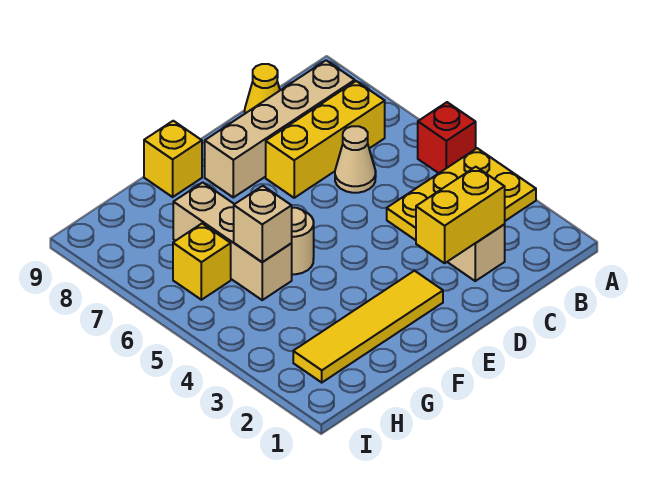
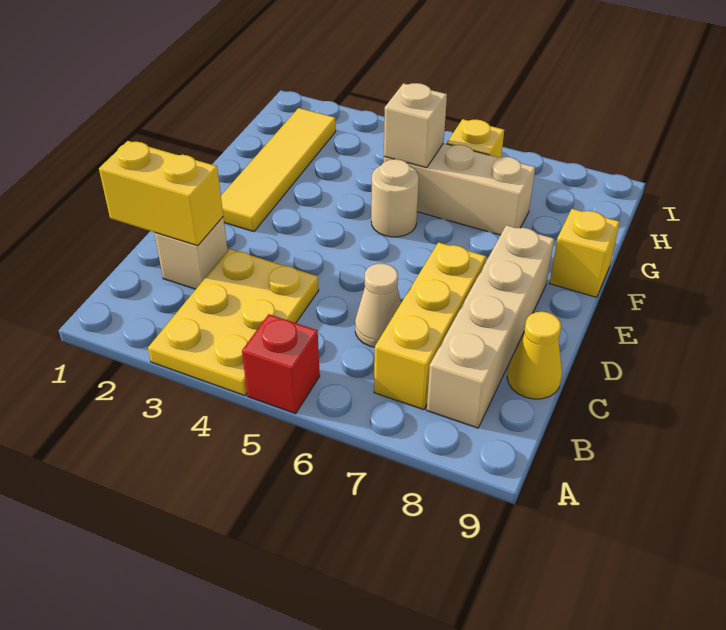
yellow 1x2 brick [416,167,505,263] -> yellow 1x2 brick turned to [99,141,223,246]

